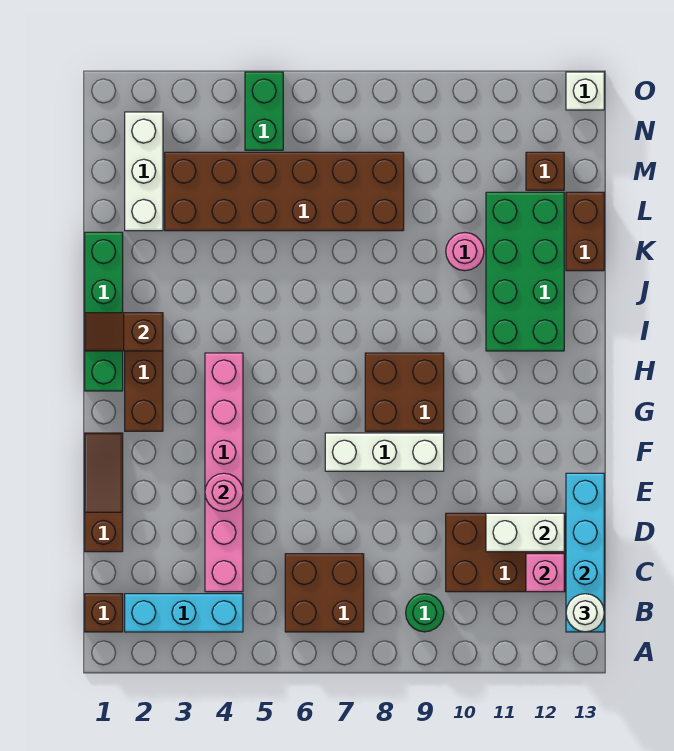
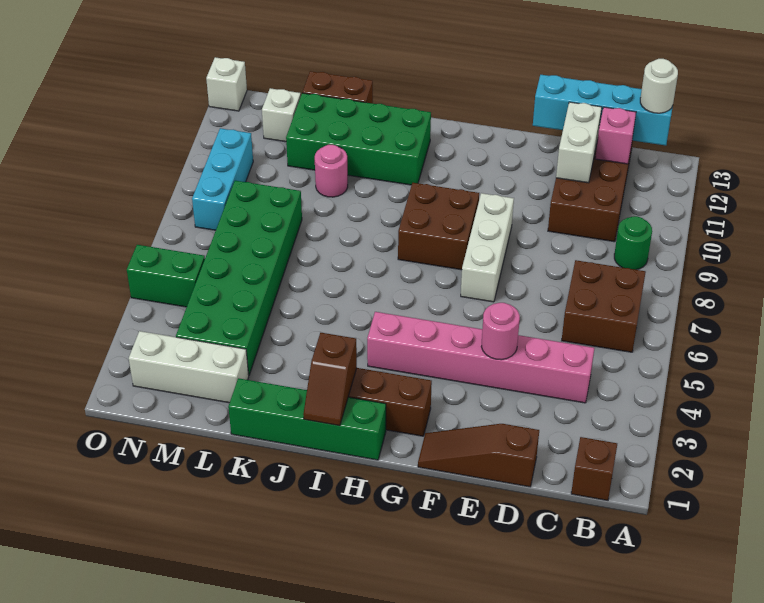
cyan 1x3 brick [125,594,243,632] -> cyan 1x3 brick moved to [192,128,253,230]
brown 2x6 brick [165,152,404,231] -> green 2x6 brick [176,181,302,375]
brown 1x1 brick [526,152,564,190] -> white 1x1 brick [262,88,301,142]

